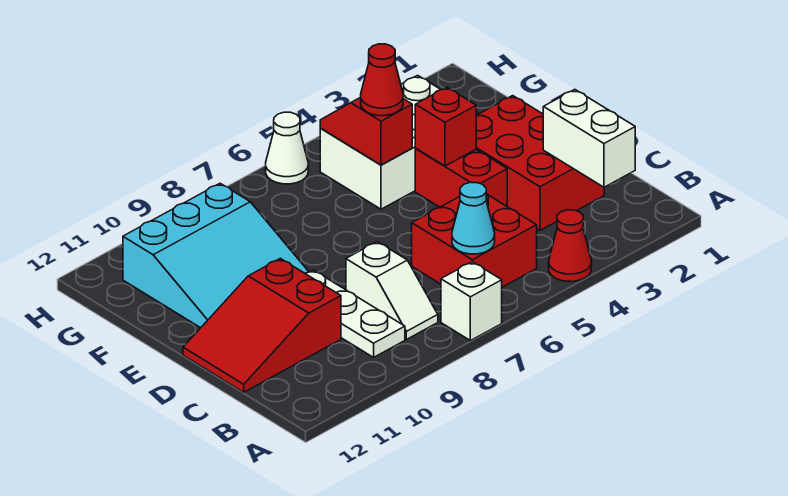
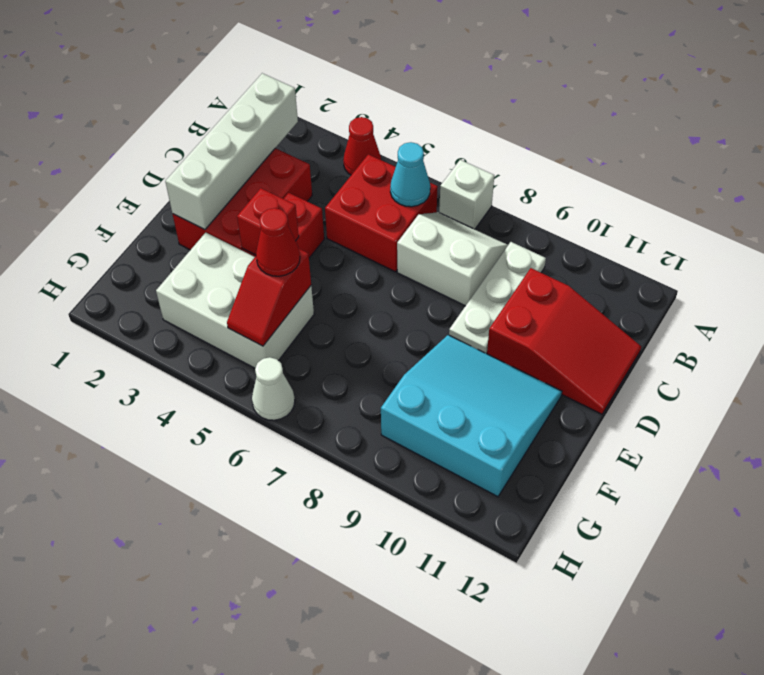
white 1x2 brick [543,89,635,187] -> white 1x4 brick [165,73,298,230]
white 1x2 slope [346,242,438,339] -> white 2x2 slope [397,212,508,306]

